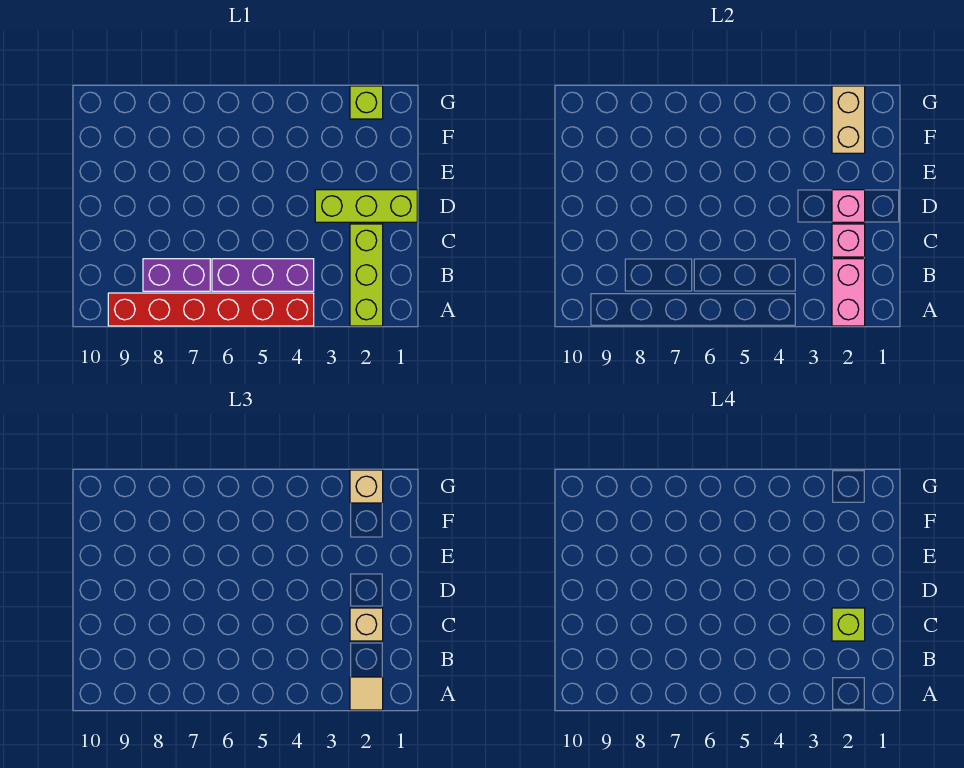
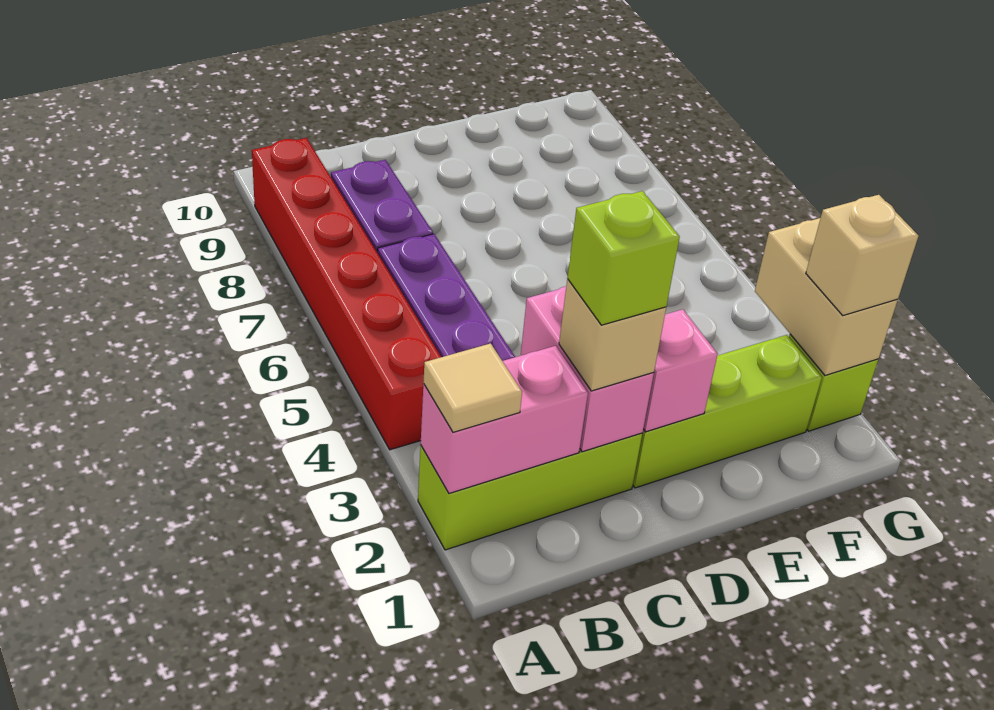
pink 1x1 brick [832,224,865,257] -> pink 1x2 brick [521,286,654,452]
lime 1x3 brick [315,190,417,222] -> lime 1x3 brick turned to [633,335,822,488]
tan 1x2 brick [832,86,865,153] -> tan 1x2 brick turned to [755,218,898,375]

